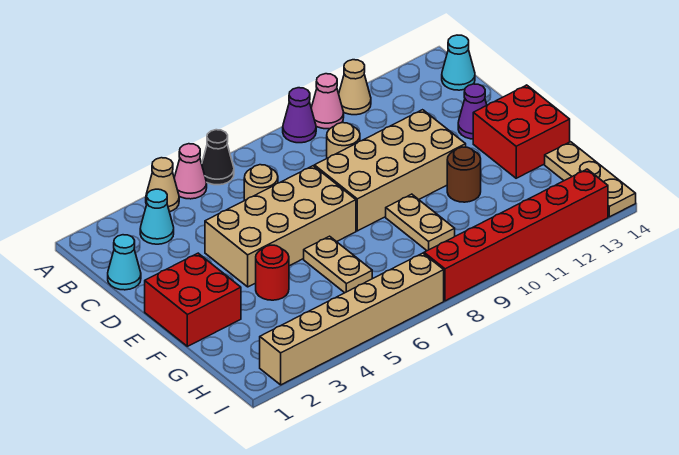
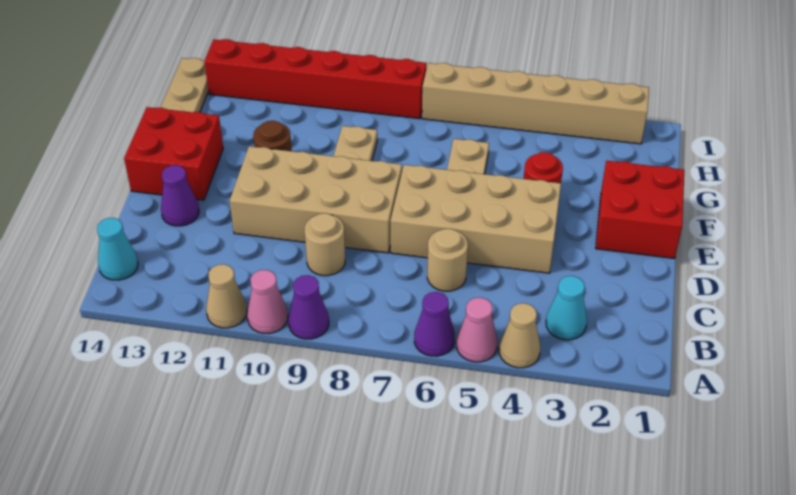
black 1x1 cone [202,130,234,185] -> purple 1x1 cone [414,292,455,356]
cyan 1x1 cone [108,235,141,290] -> none

